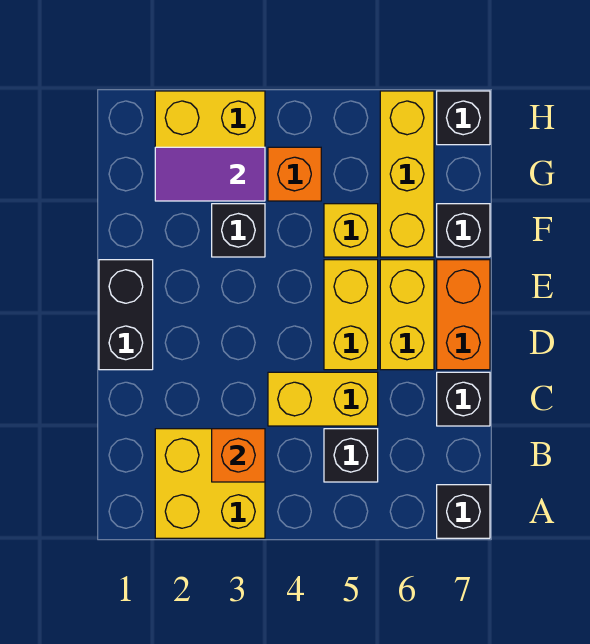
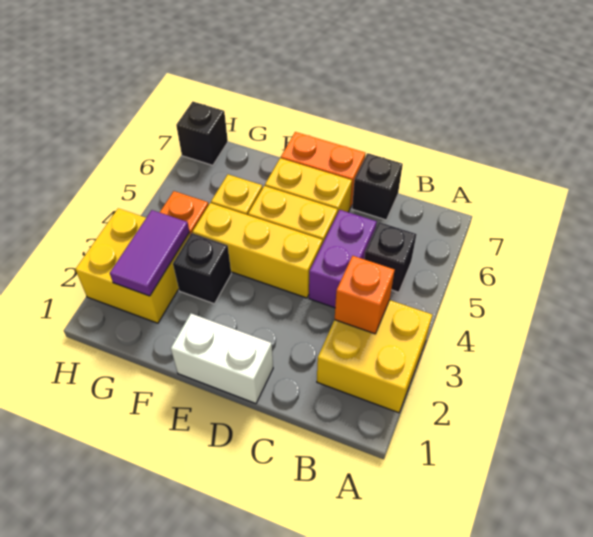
black 1x1 brick [437,485,490,538] -> none
yellow 1x2 brick [268,372,378,426] -> purple 1x2 brick [309,210,377,308]
black 1x2 brick [99,260,153,370] -> white 1x2 brick [171,314,273,404]
yellow 1x3 brick [380,91,434,257] -> yellow 1x3 brick moved to [193,203,323,298]
black 1x1 brick [437,204,490,257] -> none

